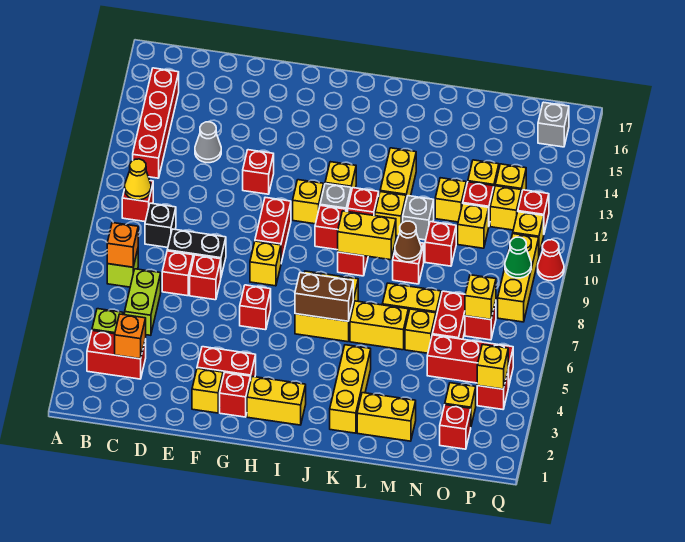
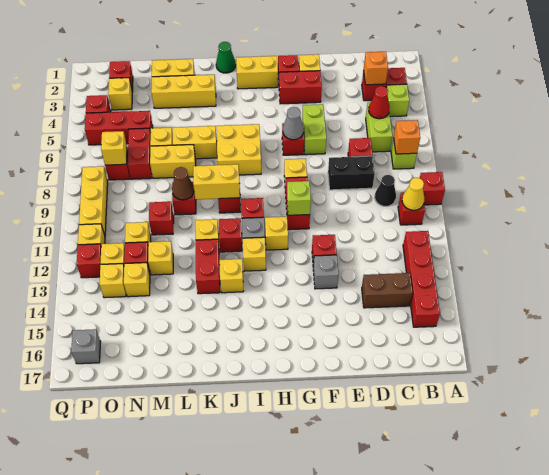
black 1x1 brick [145,203,176,247] -> black 1x1 cone [375,175,396,206]
grey 1x1 cone [195,122,221,163] -> grey 1x1 cone moved to [283,107,304,140]
red 1x1 brick [190,255,221,300] -> red 1x1 brick moved to [420,172,445,205]
none -> lime 1x2 brick [302,104,326,155]
none -> lime 1x1 brick [287,181,311,215]
brown 1x2 brick [295,273,353,321] -> brown 1x2 brick moved to [362,273,413,308]
yellow 1x3 brick [330,345,371,433] -> yellow 1x3 brick turned to [151,75,216,108]
yellow 1x2 brick [380,148,416,200] -> red 1x2 brick [196,239,220,294]
grey 1x1 brick [403,196,434,240] -> grey 1x1 brick moved to [313,255,338,289]
yellow 1x1 brick [477,345,508,389] -> yellow 1x1 brick moved to [220,259,244,293]
green 1x1 cone [505,237,531,278] -> green 1x1 cone moved to [216,42,236,73]
red 1x1 cone [538,240,564,281] -> red 1x1 cone moved to [369,86,390,119]

